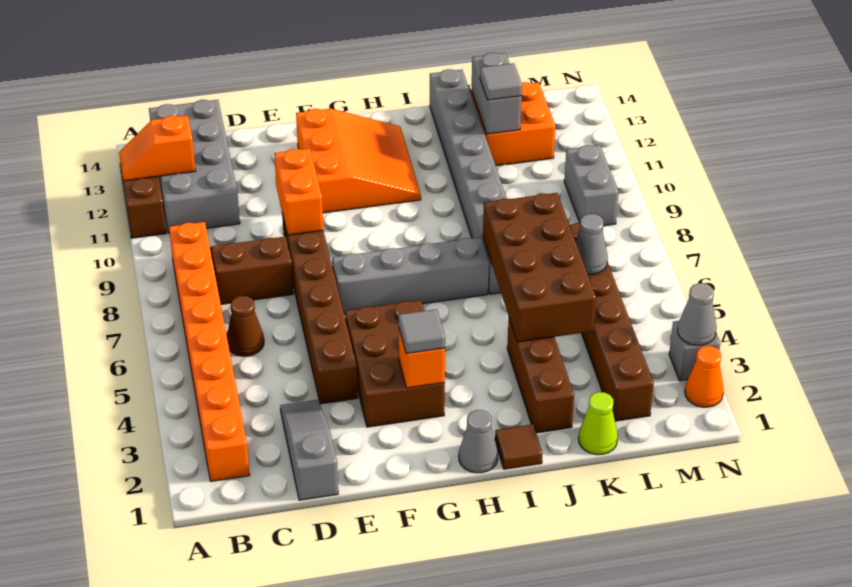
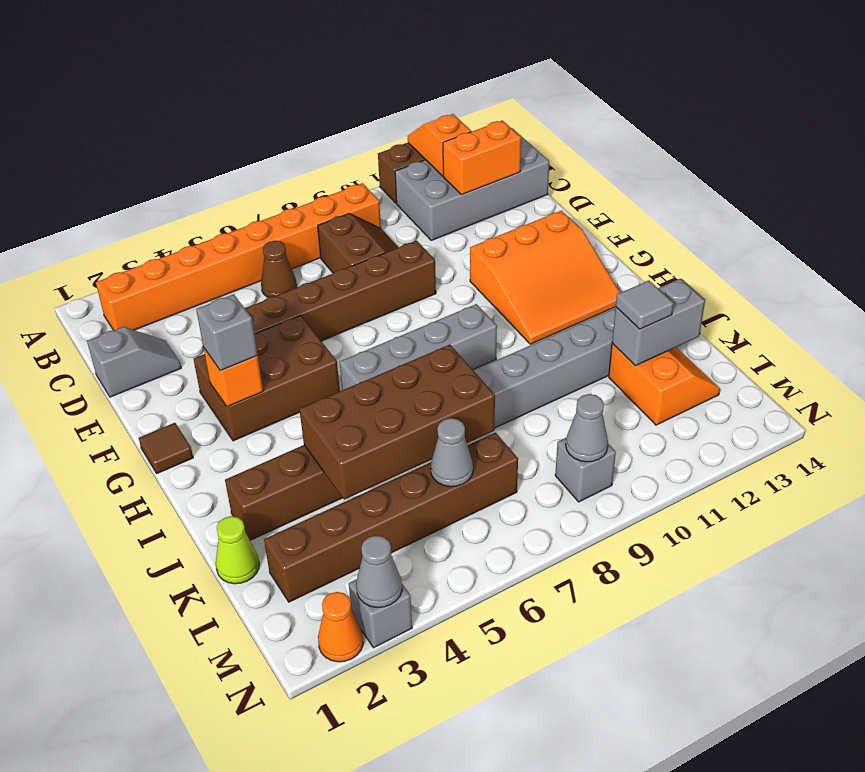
grey 1x3 slope [280,400,338,500] -> grey 1x2 slope [87,327,181,397]
orange 1x2 brick [274,149,323,235] -> orange 1x2 brick moved to [443,120,521,195]
grey 1x4 brick [332,237,489,315] -> grey 1x4 brick turned to [340,304,497,390]
grey 1x1 tile [399,309,445,354] -> grey 1x1 brick [196,294,257,370]
grey 1x1 cone [459,410,498,473] -> grey 1x1 cone moved to [566,394,608,462]
brown 1x1 tile [495,424,543,469] -> brown 1x1 tile moved to [139,423,193,473]
orange 2x2 brick [471,82,555,166] -> orange 2x2 slope [609,343,720,425]
grey 1x2 brick [564,145,619,226] -> grey 1x1 brick [555,438,616,502]

